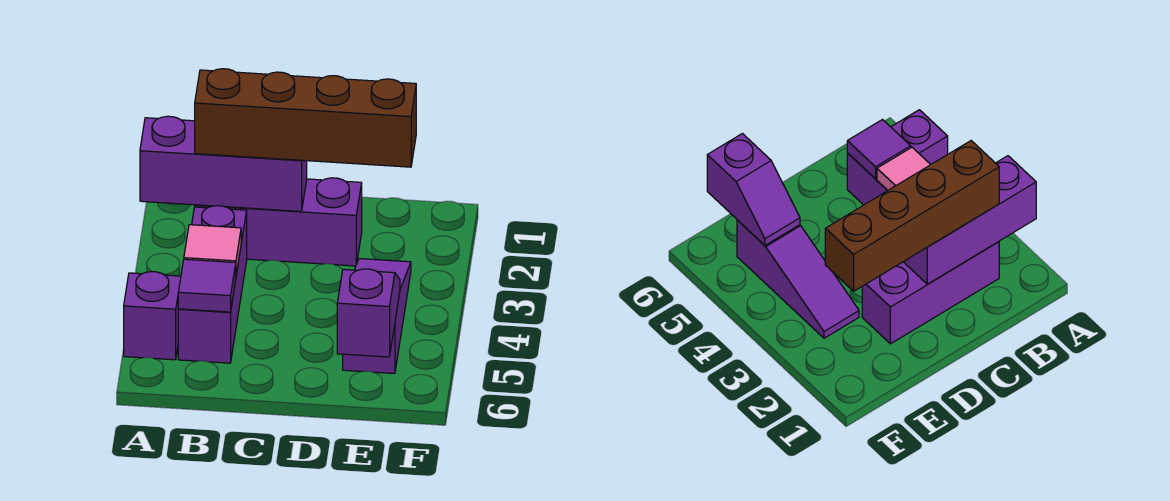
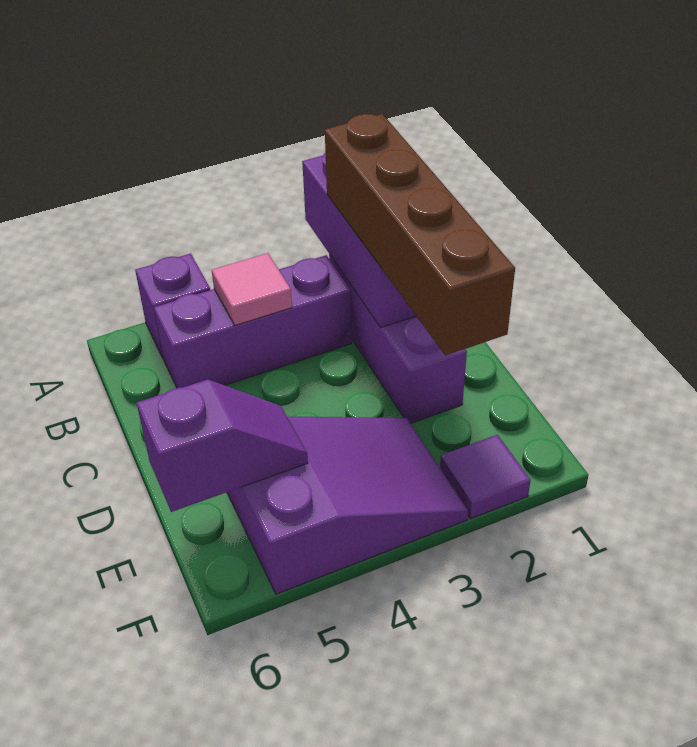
purple 1x1 tile [178,259,236,312] -> purple 1x1 tile moved to [440,435,531,519]
purple 1x3 slope [343,259,411,374] -> purple 2x3 slope [227,416,468,594]

